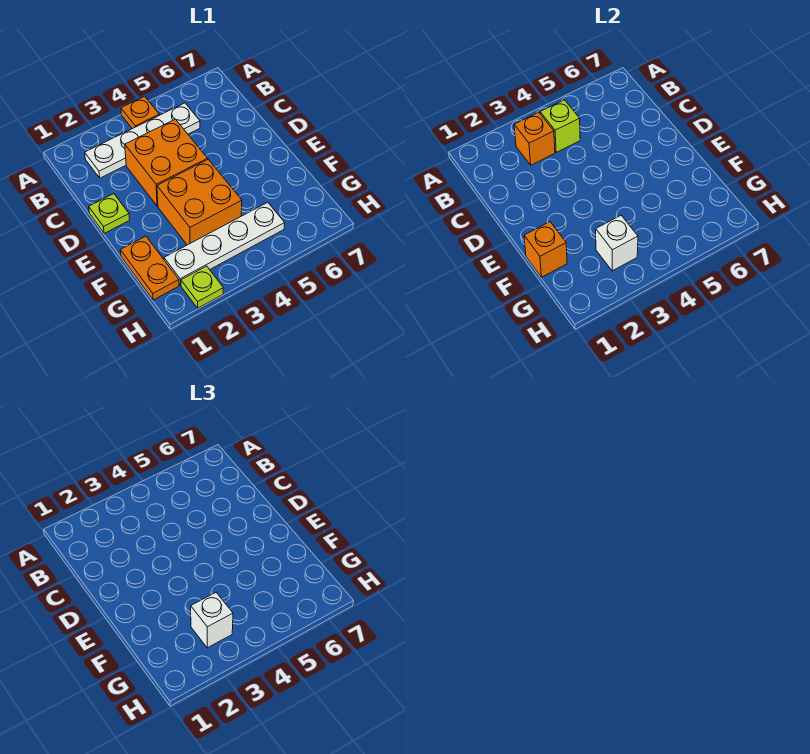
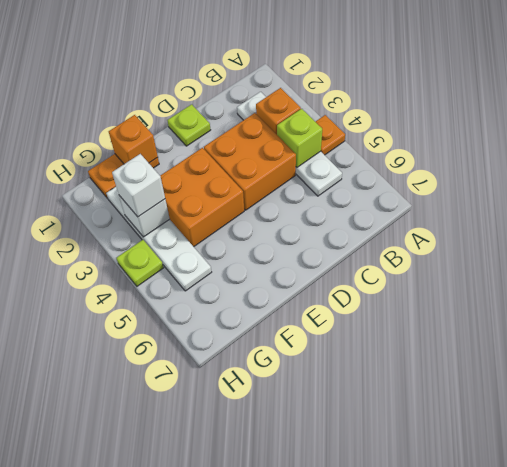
lime 1x1 plate [181,266,223,308] -> lime 1x1 plate moved to [117,240,163,286]

